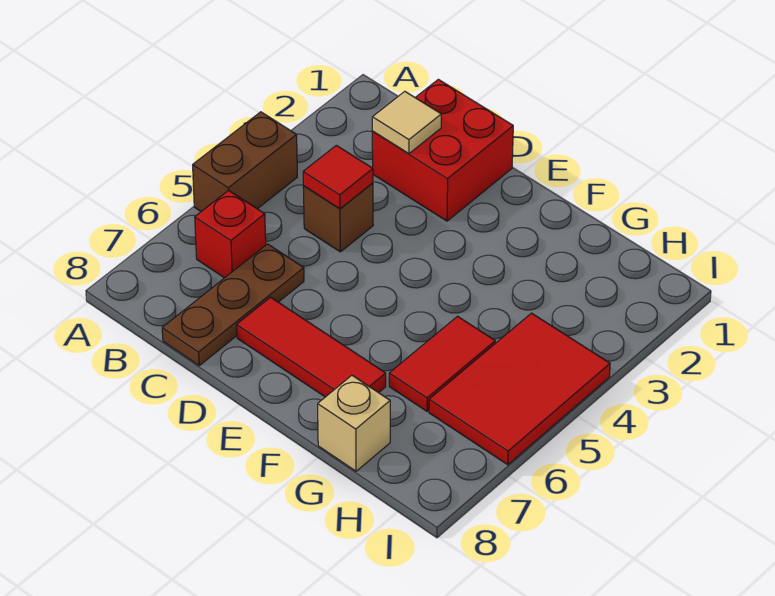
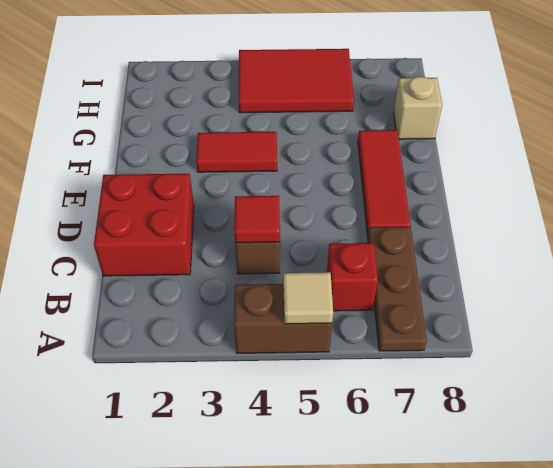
tan 1x1 tile [372,91,441,154] -> tan 1x1 tile moved to [283,272,333,324]
brown 1x3 plate [162,244,304,365] -> brown 1x3 plate turned to [368,227,427,351]
red 1x2 tile [389,316,495,411] -> red 1x2 tile moved to [196,132,277,172]

